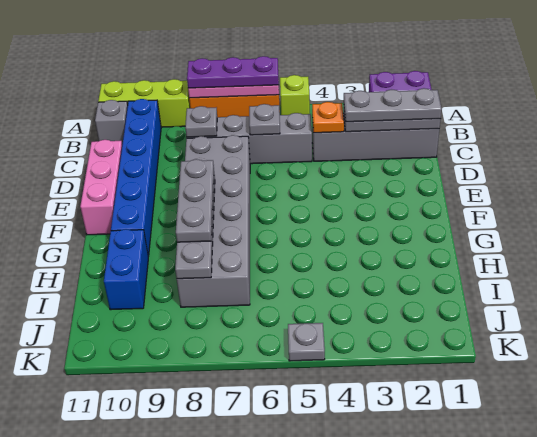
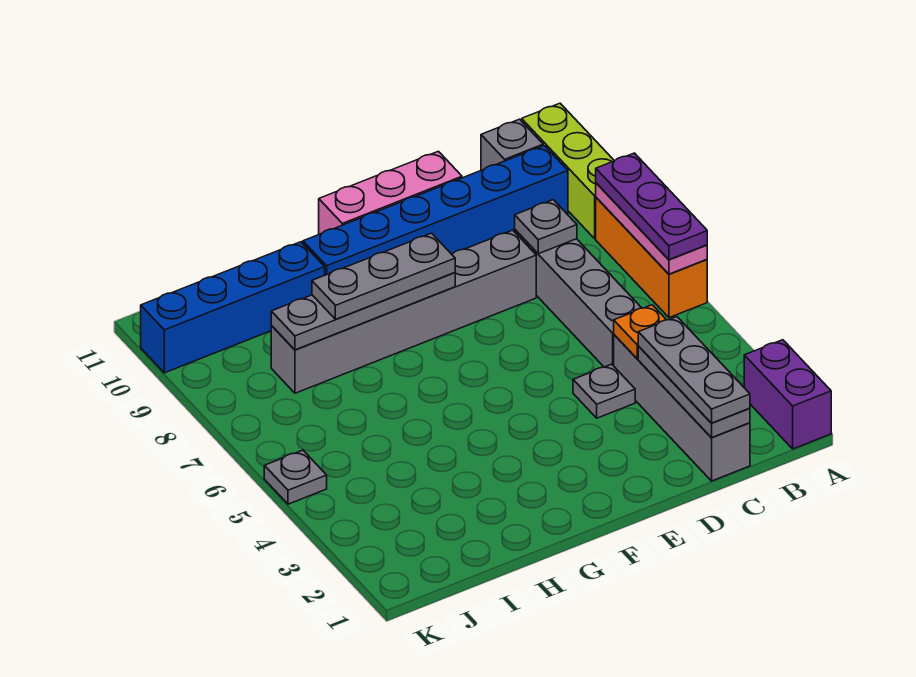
lime 1x1 brick [280,75,310,115] -> none
grey 1x1 plate [249,104,280,135] -> grey 1x1 plate moved to [573,364,635,418]
grey 2x6 brick [177,135,250,307] -> grey 1x6 brick [271,230,536,393]
blue 1x2 brick [104,229,148,310] -> blue 1x4 brick [141,242,325,373]

